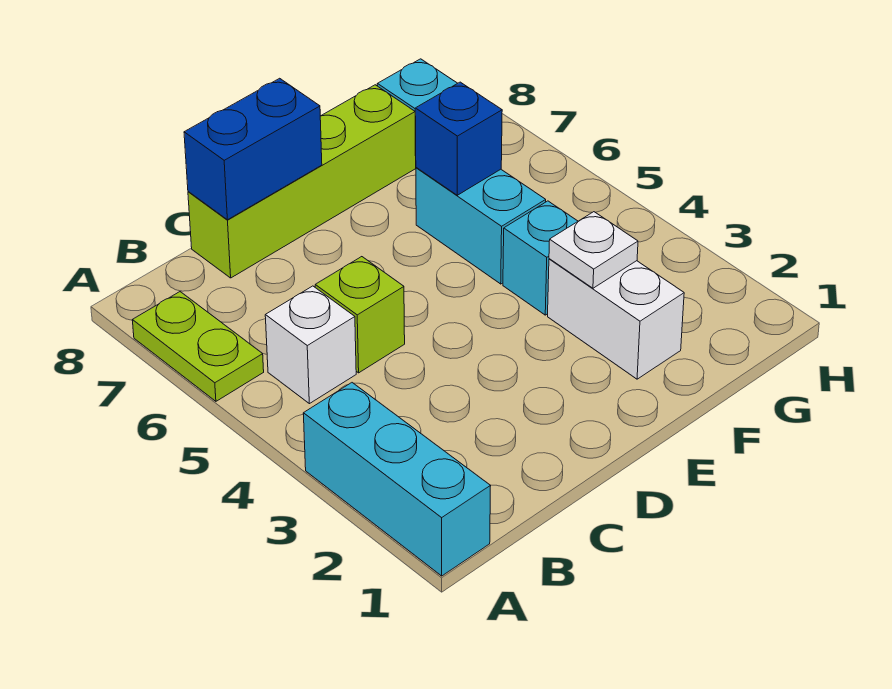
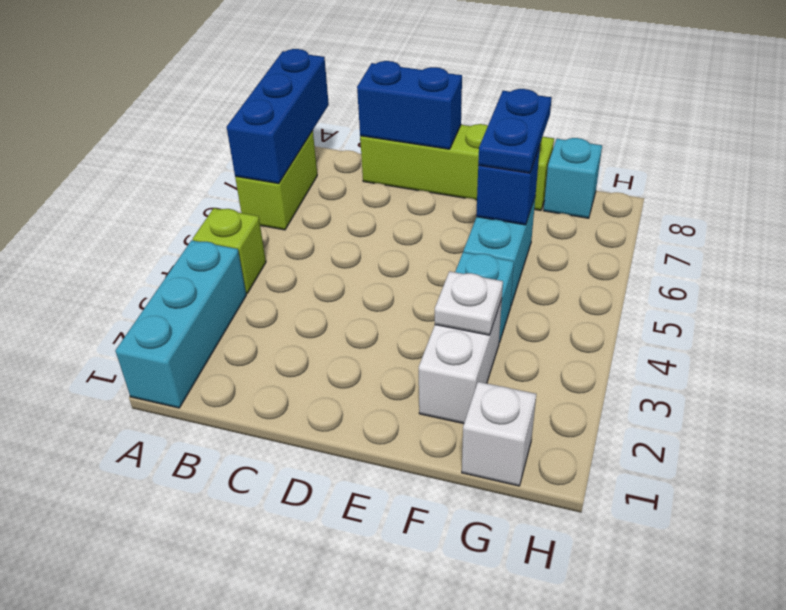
lime 1x2 plate [132,292,264,401] -> lime 1x2 brick [235,131,317,230]
none -> blue 1x3 brick [227,49,329,184]
white 1x1 brick [265,286,356,404] -> white 1x1 brick moved to [462,382,536,486]
lime 1x1 brick [315,257,405,373] -> lime 1x1 brick moved to [193,208,266,293]
none -> blue 1x2 plate [478,89,552,173]

